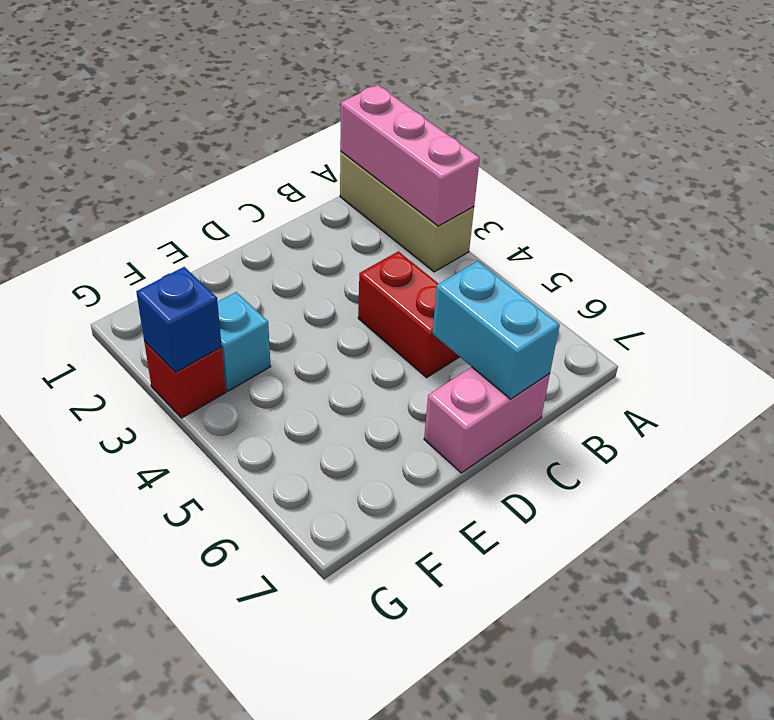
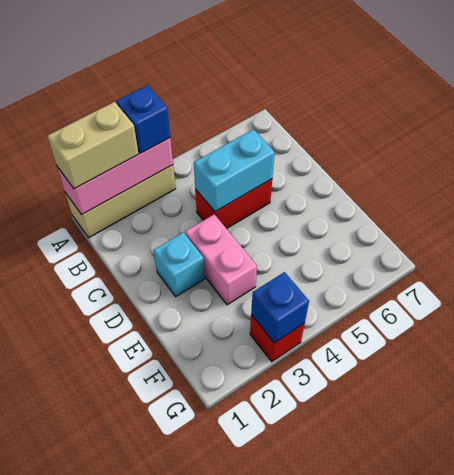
none -> tan 1x2 brick [47,102,139,189]
none -> blue 1x1 brick [116,85,170,153]
cyan 1x2 brick [432,261,560,399] -> cyan 1x2 brick moved to [194,129,275,212]
pink 1x2 brick [424,367,550,473] -> pink 1x2 brick moved to [185,214,257,305]
cyan 1x1 brick [218,292,271,391] -> cyan 1x1 brick moved to [153,232,205,297]

